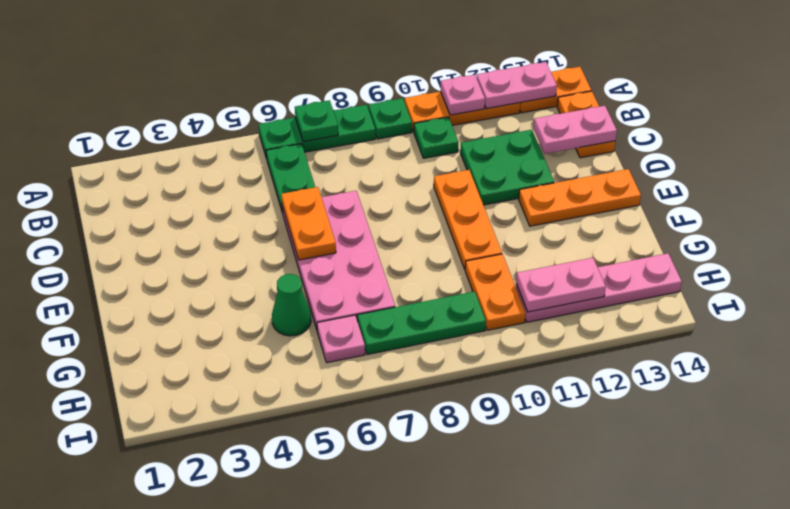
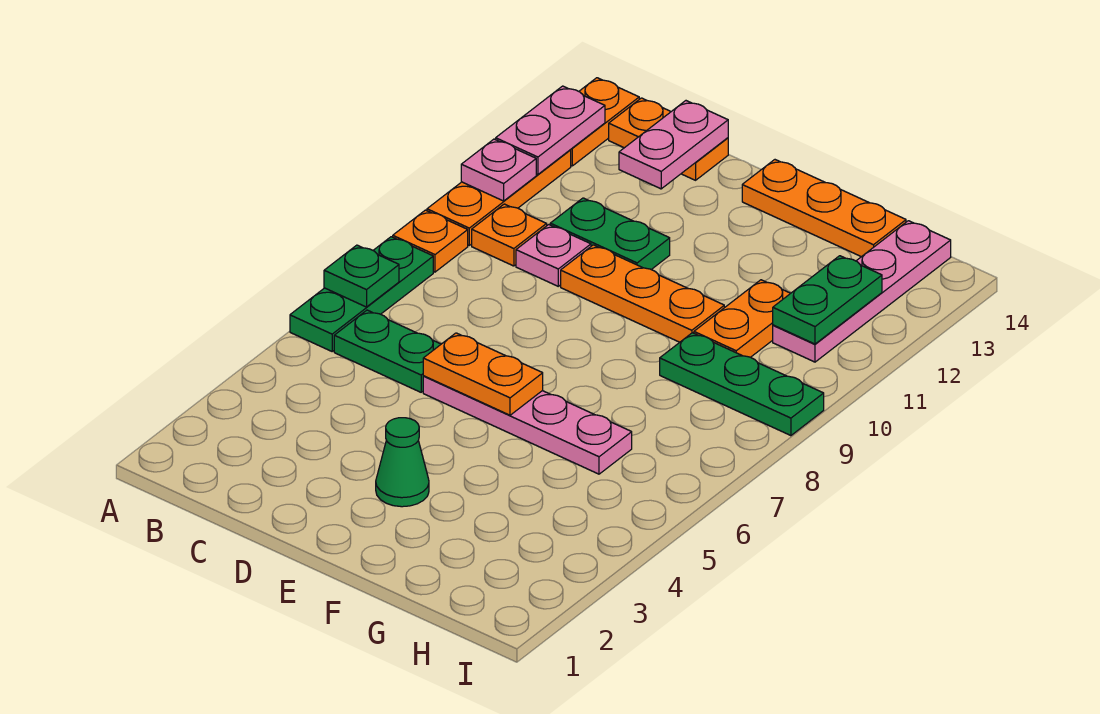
green 1x1 plate [368,98,412,139] -> orange 1x1 plate [393,210,468,272]
green 1x1 plate [414,117,458,158] -> orange 1x1 plate [472,204,547,266]
green 2x2 plate [460,130,554,205] -> green 1x2 plate [550,198,670,270]
pink 2x4 plate [282,191,395,329] -> pink 1x4 plate [423,376,632,474]
orange 1x3 plate [519,169,641,226] -> orange 1x3 plate turned to [742,160,906,257]
green 1x1 cone [272,274,311,336] -> green 1x1 cone moved to [376,418,429,507]
orange 1x2 plate [465,254,526,330] -> orange 1x2 plate turned to [694,280,790,357]
pink 1x1 plate [317,315,365,363] -> pink 1x1 plate moved to [516,225,591,286]
green 1x3 plate [357,292,486,355] -> green 1x3 plate turned to [660,333,824,436]
pink 1x2 plate [516,258,606,312] -> green 1x2 plate [773,256,882,344]

